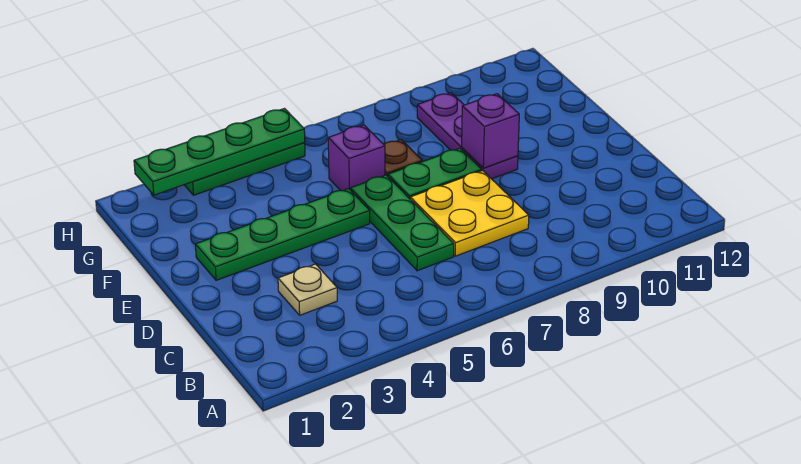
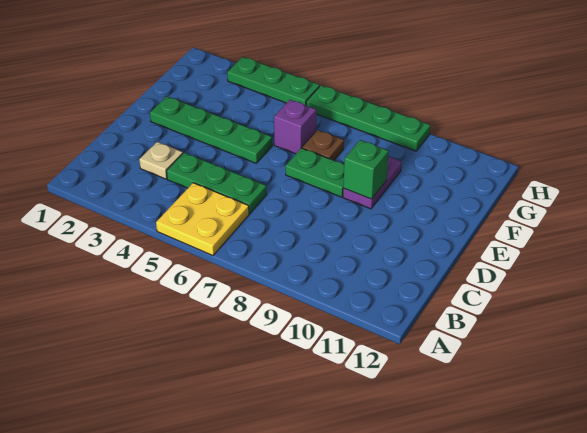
green 1x3 plate [350,175,454,271] -> green 1x3 plate turned to [167,153,267,214]
yellow 2x2 plate [410,171,529,256] -> yellow 2x2 plate moved to [156,183,249,255]
purple 1x3 plate [417,93,518,179] -> purple 1x2 plate [343,156,402,209]
purple 1x1 brick [462,94,519,168] -> green 1x1 brick [343,140,389,199]
green 1x4 plate [134,109,305,195] -> green 1x4 plate moved to [306,85,431,151]

